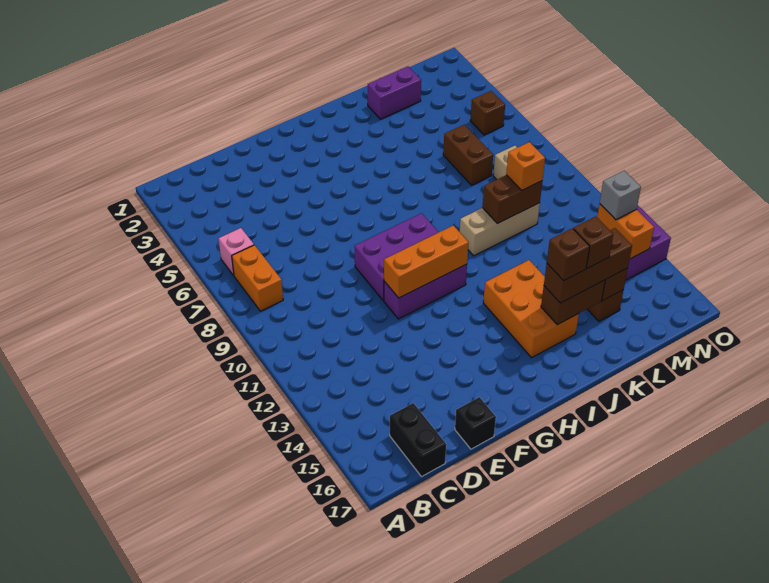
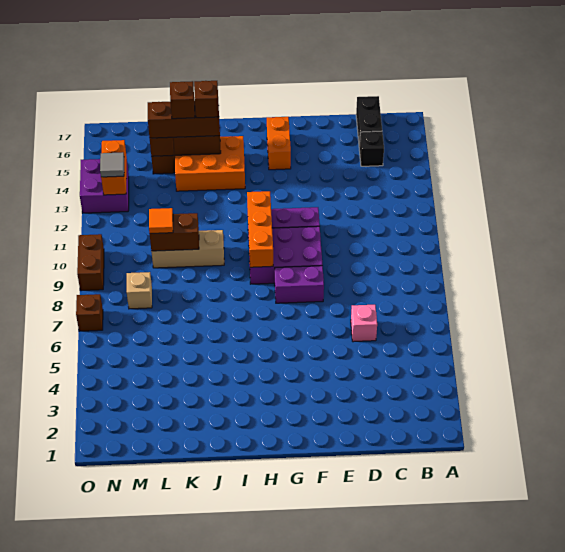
pink 1x1 brick [219,228,254,275] -> pink 1x1 brick moved to [351,305,377,342]
orange 1x2 brick [232,245,283,311] -> orange 1x2 brick moved to [267,117,291,170]
black 1x1 brick [455,397,496,449] -> black 1x1 brick moved to [359,131,384,166]
orange 1x3 brick [384,225,469,298] -> orange 1x3 brick turned to [247,191,273,267]
orange 2x3 brick [483,260,579,358] -> orange 2x3 brick turned to [175,136,245,191]
purple 1x2 brick [368,67,421,119] -> purple 1x2 brick moved to [275,266,324,303]
brown 1x2 brick [443,125,493,185] -> brown 1x2 brick moved to [77,234,104,291]
orange 1x1 brick [506,142,545,190] -> orange 1x1 tile [149,208,173,234]
brown 1x1 brick [470,91,505,135] -> brown 1x1 brick moved to [76,294,103,331]
grey 1x1 brick [600,171,641,220] -> grey 1x1 tile [100,152,124,177]

